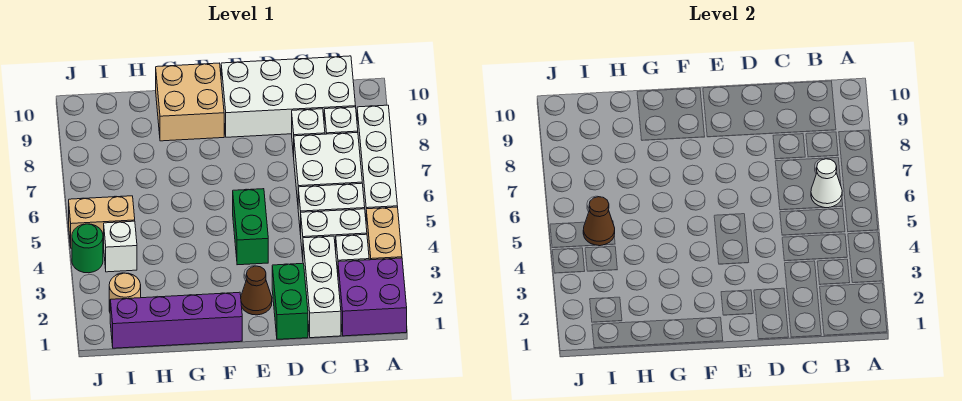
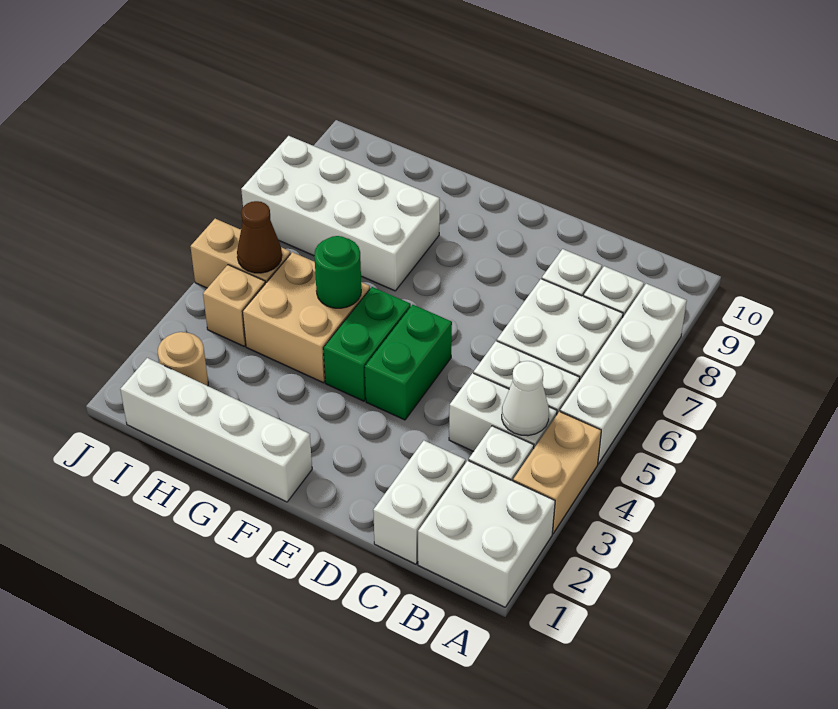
purple 2x2 brick [338,258,407,336] -> white 2x2 brick [418,461,555,607]
white 1x1 cone [811,159,842,208] -> white 1x1 cone moved to [502,361,549,436]
white 2x4 brick [221,56,356,137] -> white 2x4 brick moved to [241,136,440,291]
white 1x3 brick [303,236,341,338] -> white 1x2 brick [373,441,465,564]
green 1x2 brick [272,263,308,339] -> green 1x2 brick moved to [323,287,411,401]
brown 1x1 cone [241,266,272,315] -> none
purple 1x4 brick [110,292,242,348] -> white 1x4 brick [120,358,312,502]
tan 2x2 brick [156,63,224,141] -> tan 2x2 brick moved to [242,252,370,383]
white 1x1 brick [104,221,137,272] -> tan 1x1 brick [203,265,265,346]
green 1x1 round brick [72,224,103,273] -> green 1x1 round brick moved to [314,236,361,308]

